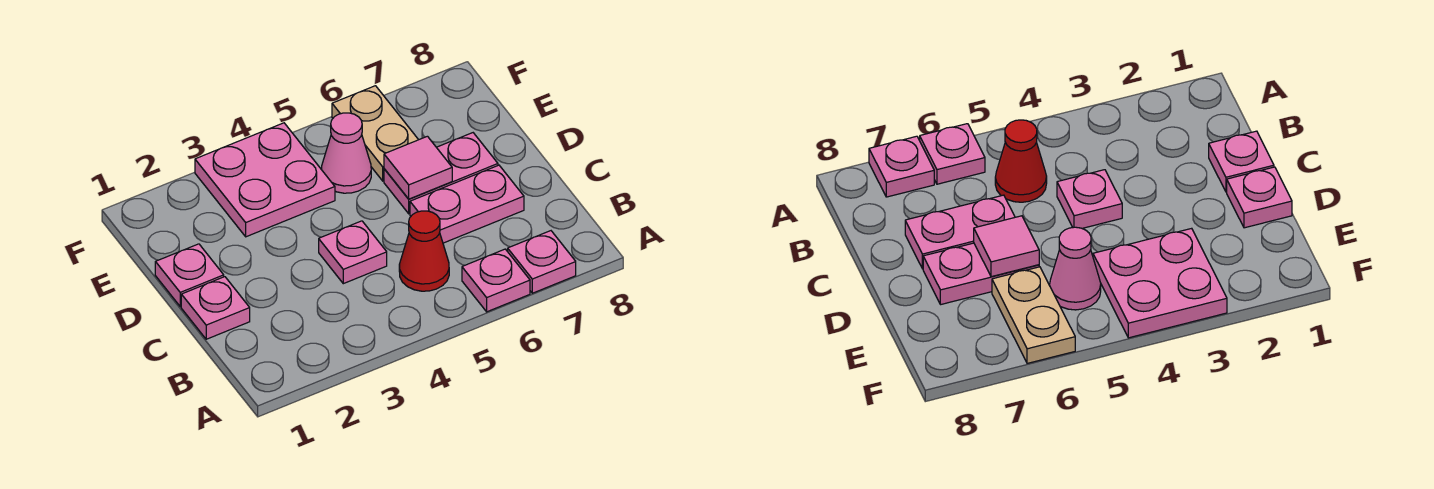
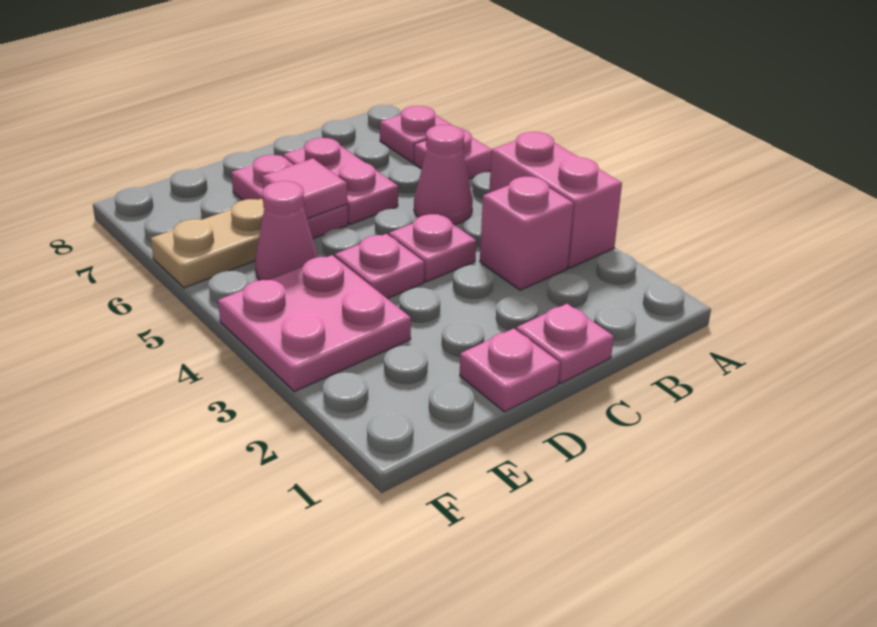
none -> pink 1x2 brick [489,132,622,268]
none -> pink 1x1 brick [480,177,574,290]
red 1x1 cone [399,211,449,291] -> pink 1x1 cone [414,125,473,225]
none -> pink 1x1 plate [335,234,424,299]

